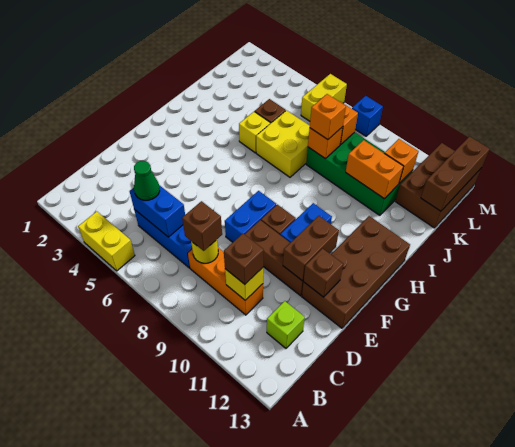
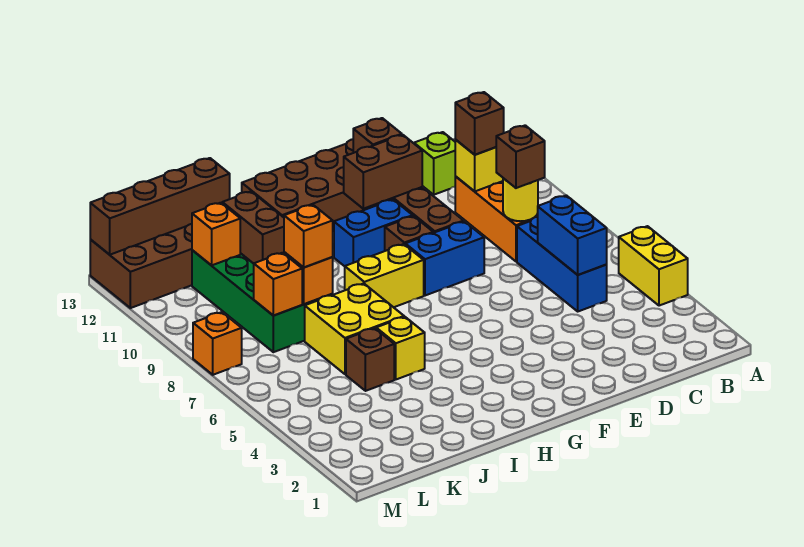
green 1x1 cone [134,161,160,200] -> none
orange 1x2 brick [346,140,403,199] -> brown 1x2 brick [222,191,284,264]
brown 1x3 brick [421,136,490,211] -> brown 1x4 brick [90,158,230,255]
yellow 1x2 brick [301,74,347,121] -> yellow 1x2 brick moved to [345,244,424,307]
blue 1x1 brick [352,96,383,136] -> orange 1x1 brick [193,312,242,375]

